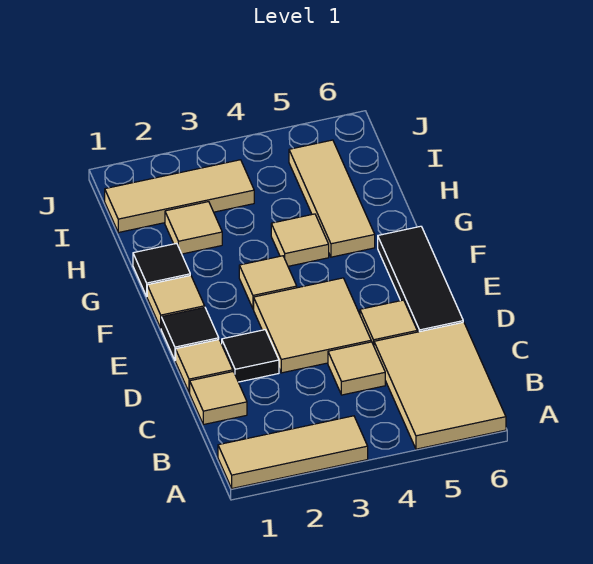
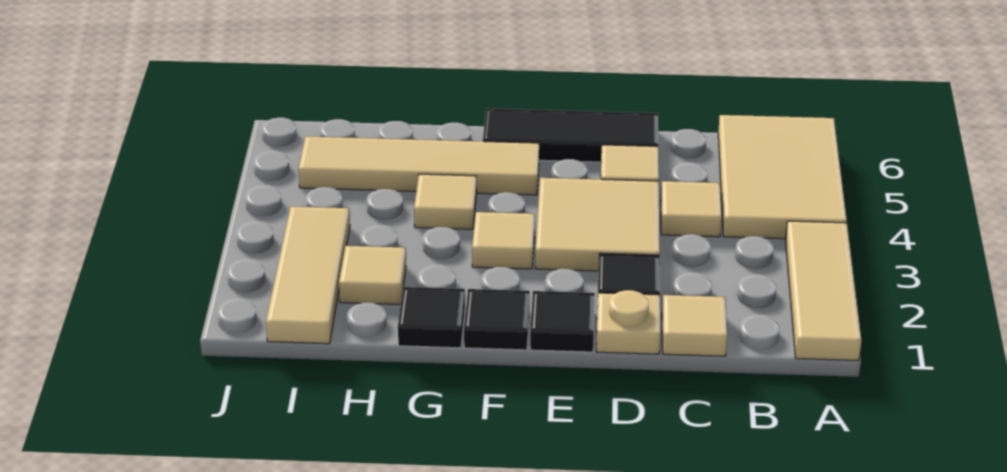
tan 2x3 tile [374,322,506,449] -> tan 2x3 tile turned to [718,115,847,239]
tan 1x1 tile [176,340,233,393] -> tan 1x1 plate [596,290,660,354]
tan 1x1 tile [147,275,205,328] -> black 1x1 tile [464,289,530,350]
tan 1x3 tile [289,140,375,257] -> tan 1x4 tile [298,136,539,195]

